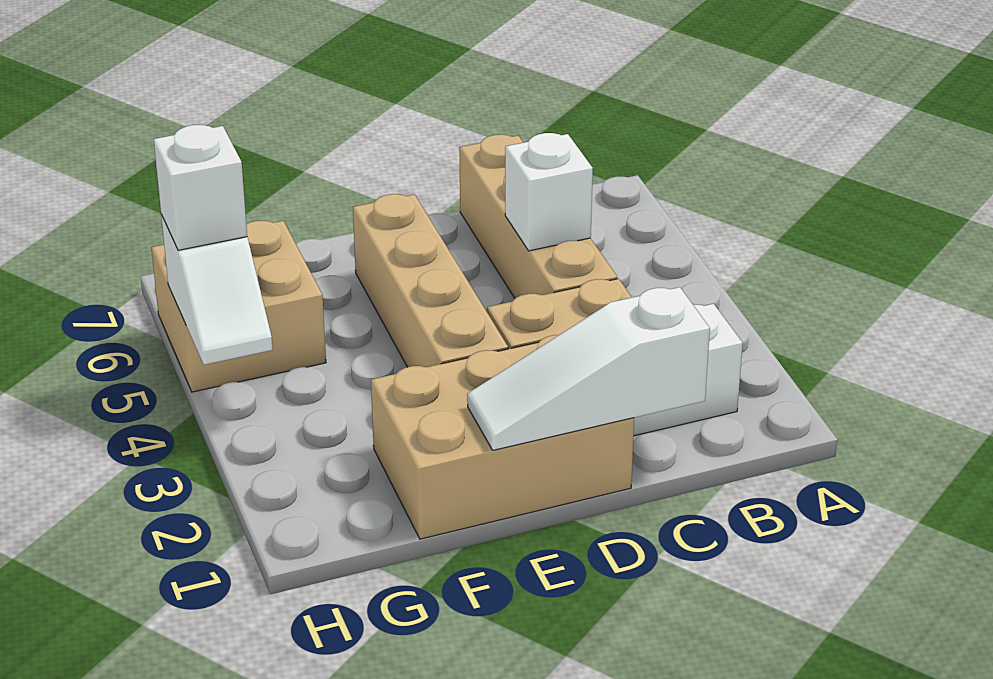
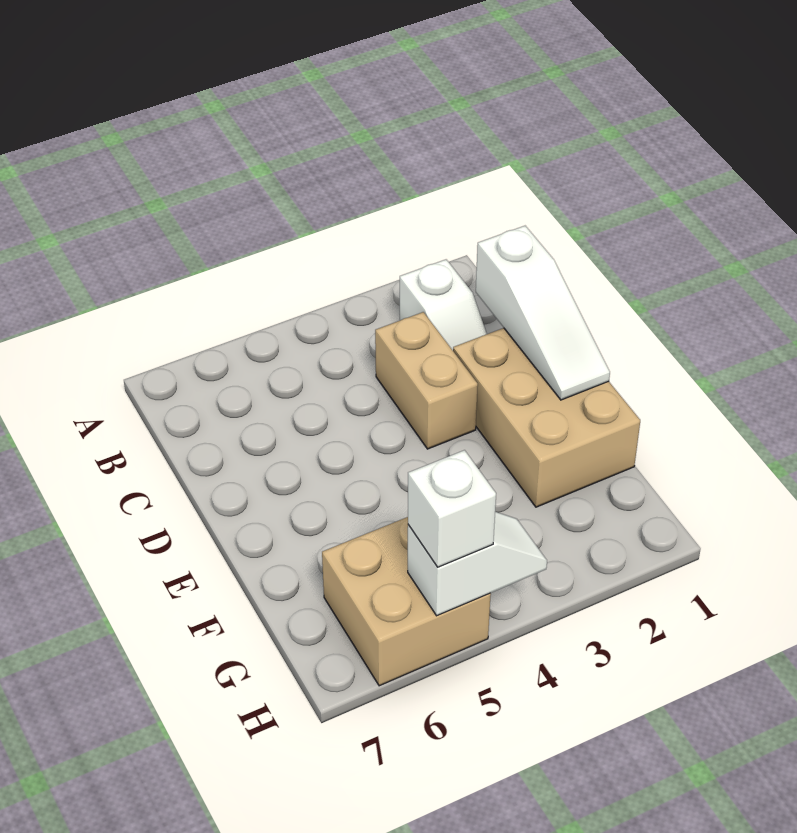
tan 1x4 brick [459,134,617,298] -> none
white 1x1 brick [505,133,593,251] -> none
tan 1x4 brick [353,194,508,367] -> none

